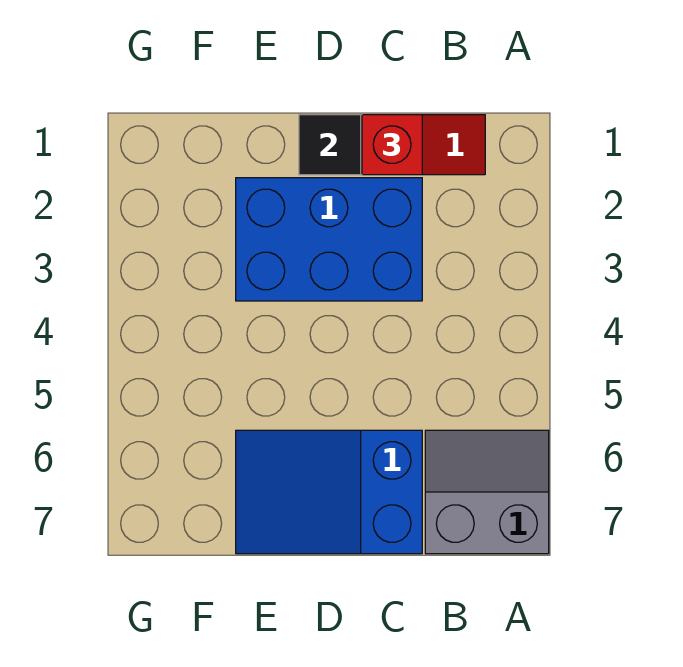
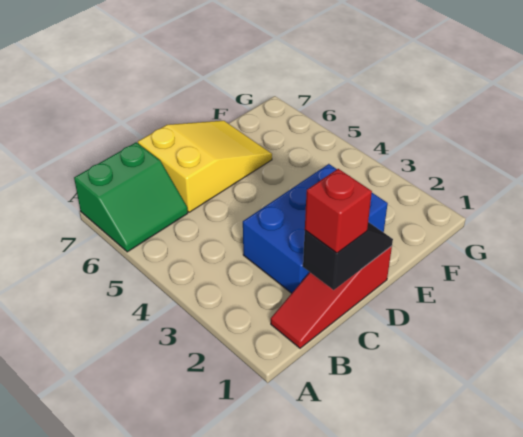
grey 2x2 slope [425,430,549,554] -> green 2x2 slope [74,142,188,252]
blue 2x3 slope [236,430,422,554] -> yellow 2x3 slope [138,121,272,212]

